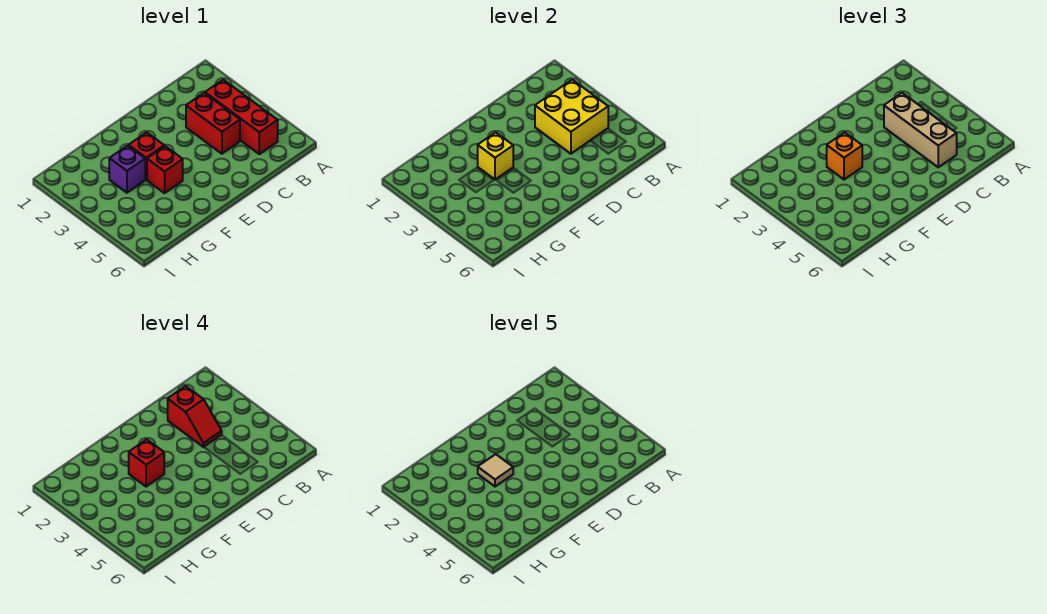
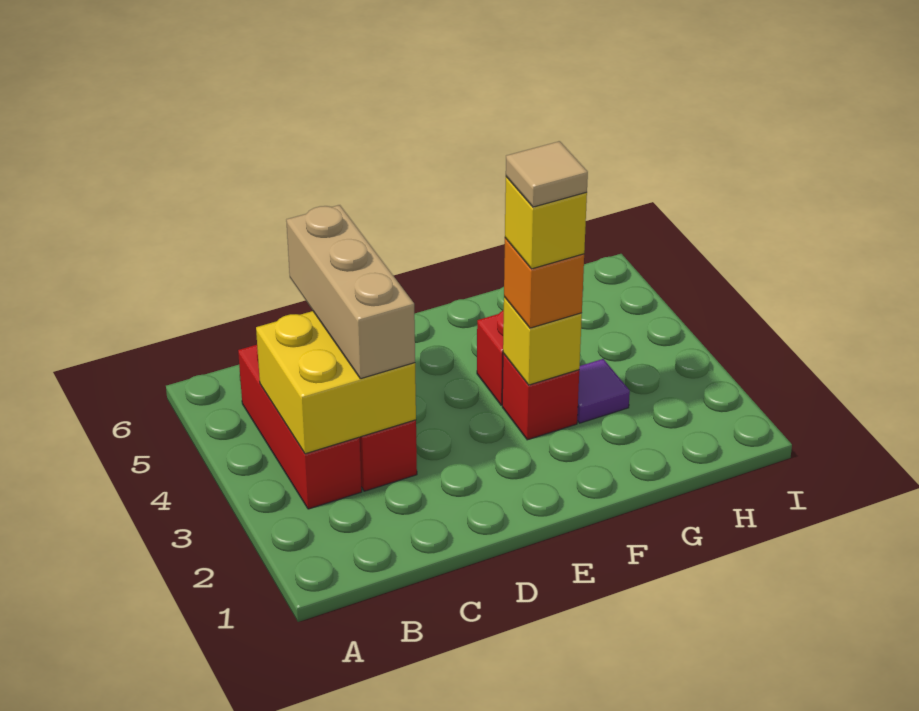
red 1x2 slope [168,386,222,447] -> none
red 1x1 brick [129,439,164,487] -> yellow 1x1 brick [505,177,587,269]
purple 1x1 brick [109,146,145,193] -> purple 1x1 tile [577,359,630,423]

